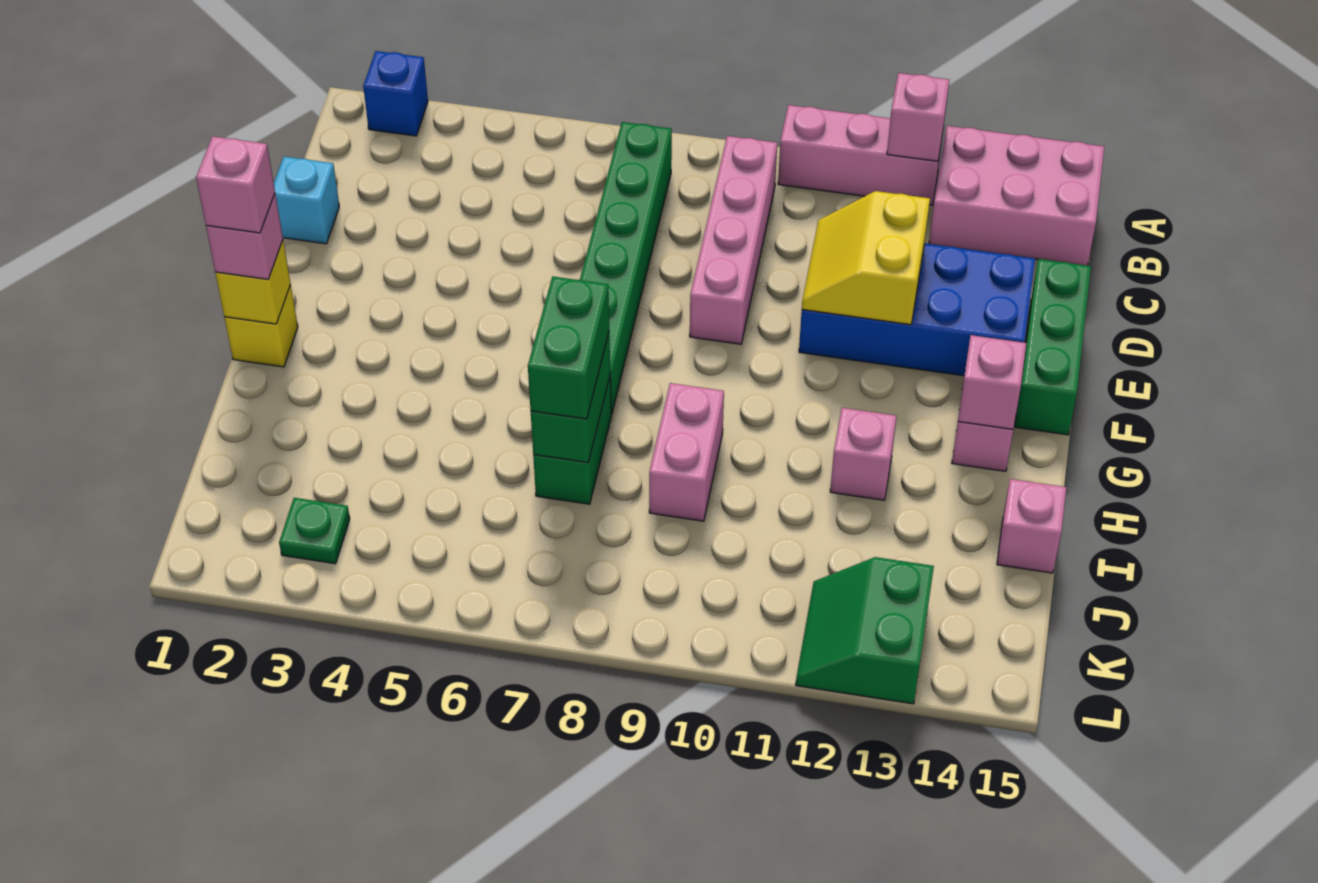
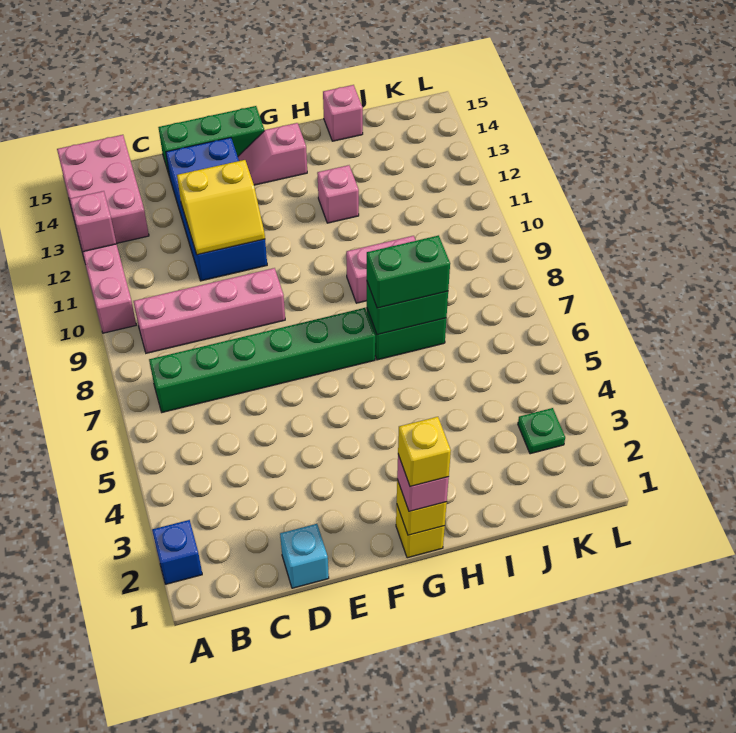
pink 1x1 brick [196,136,275,233] -> yellow 1x1 brick [398,417,451,487]
pink 1x1 brick [958,335,1026,429] -> none
green 2x2 slope [796,557,934,704] -> none

